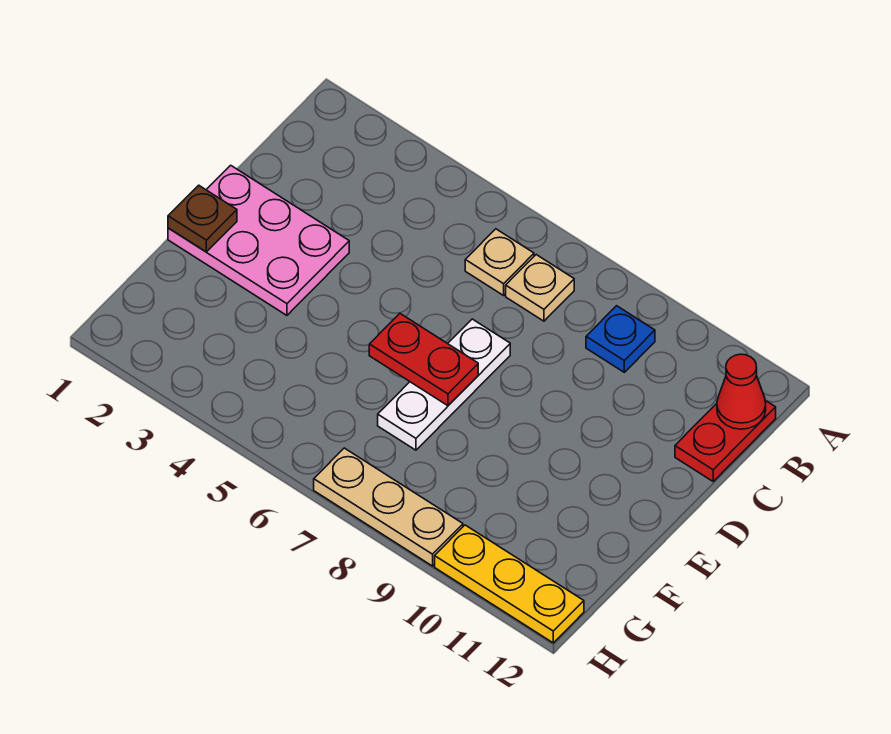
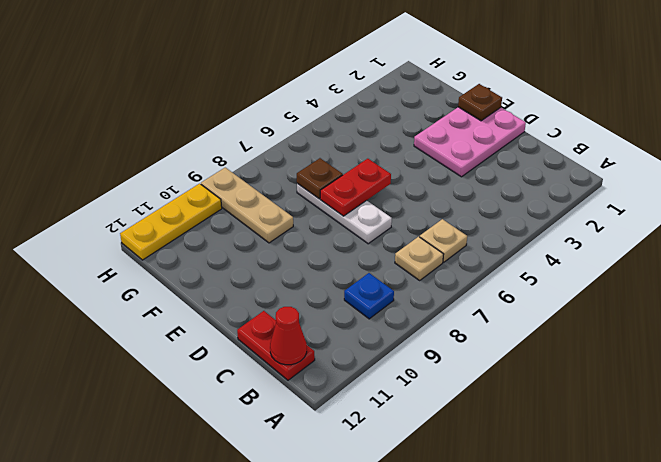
none -> brown 1x1 plate [297,158,343,199]
tan 1x3 plate [314,448,463,566] -> tan 1x3 plate turned to [201,168,293,243]

